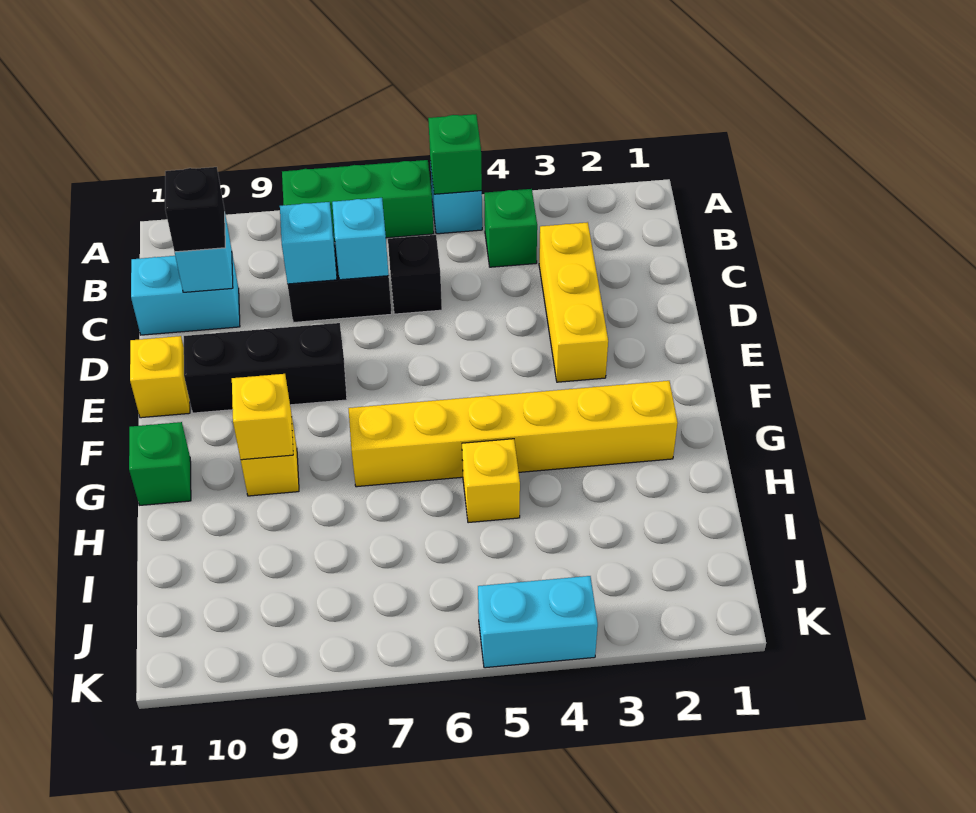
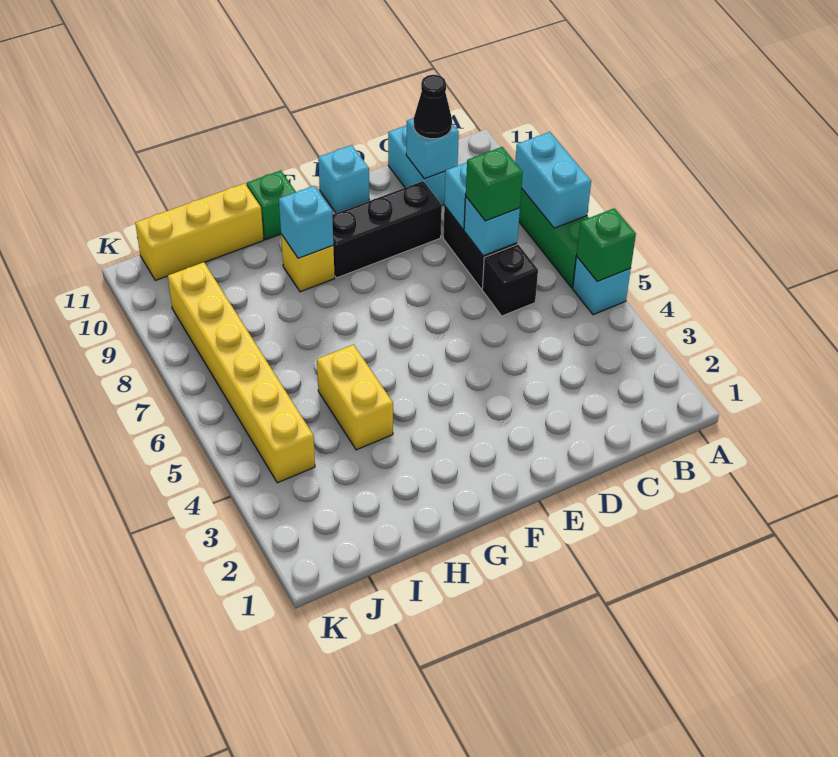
green 1x1 brick [484,189,537,267] -> green 1x1 brick moved to [466,147,523,221]
yellow 1x3 brick [539,222,608,382] -> yellow 1x3 brick moved to [135,183,264,280]
black 1x1 brick [165,167,225,252] -> black 1x1 cone [414,75,452,139]
black 1x3 brick [184,323,347,413] -> black 1x3 brick turned to [332,181,442,278]
yellow 1x1 brick [130,336,190,418] -> cyan 1x1 brick [318,145,369,213]
yellow 1x6 brick [348,381,678,487] -> yellow 1x6 brick moved to [168,262,315,483]
yellow 1x1 brick [232,374,293,460] -> cyan 1x1 brick [279,186,333,258]
yellow 1x1 brick [462,439,520,523] -> yellow 1x2 brick [317,345,393,450]
cyan 1x2 brick [478,576,598,668] -> cyan 1x2 brick moved to [515,132,591,228]

